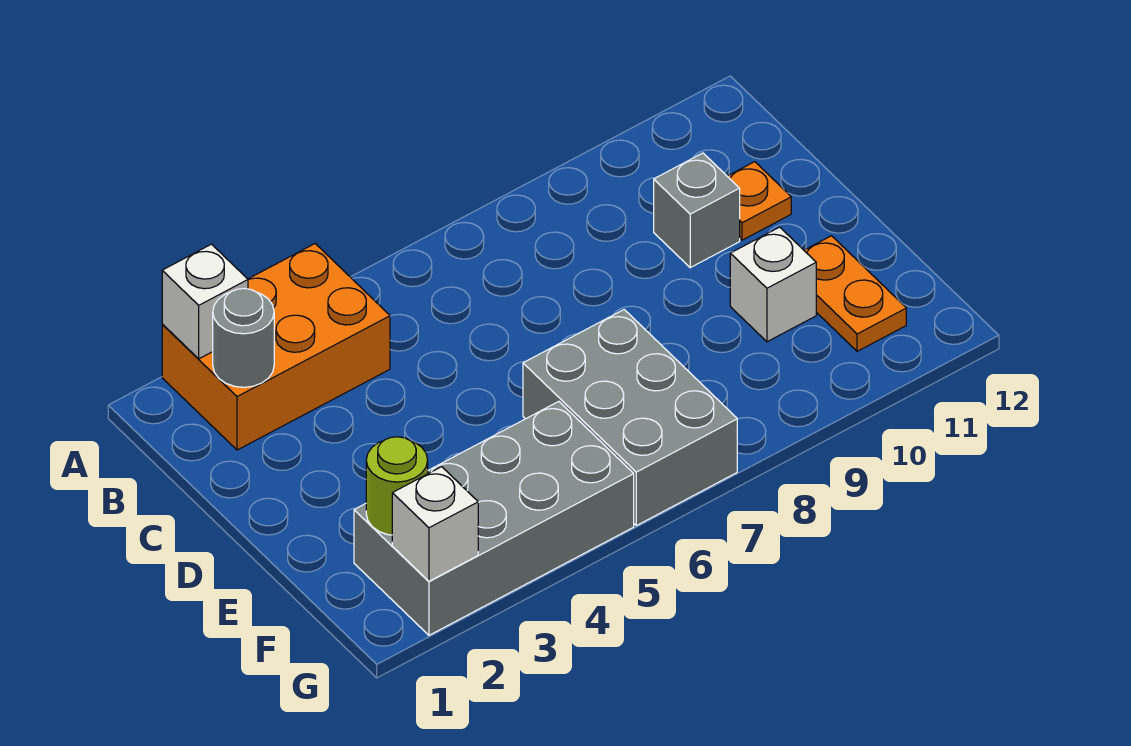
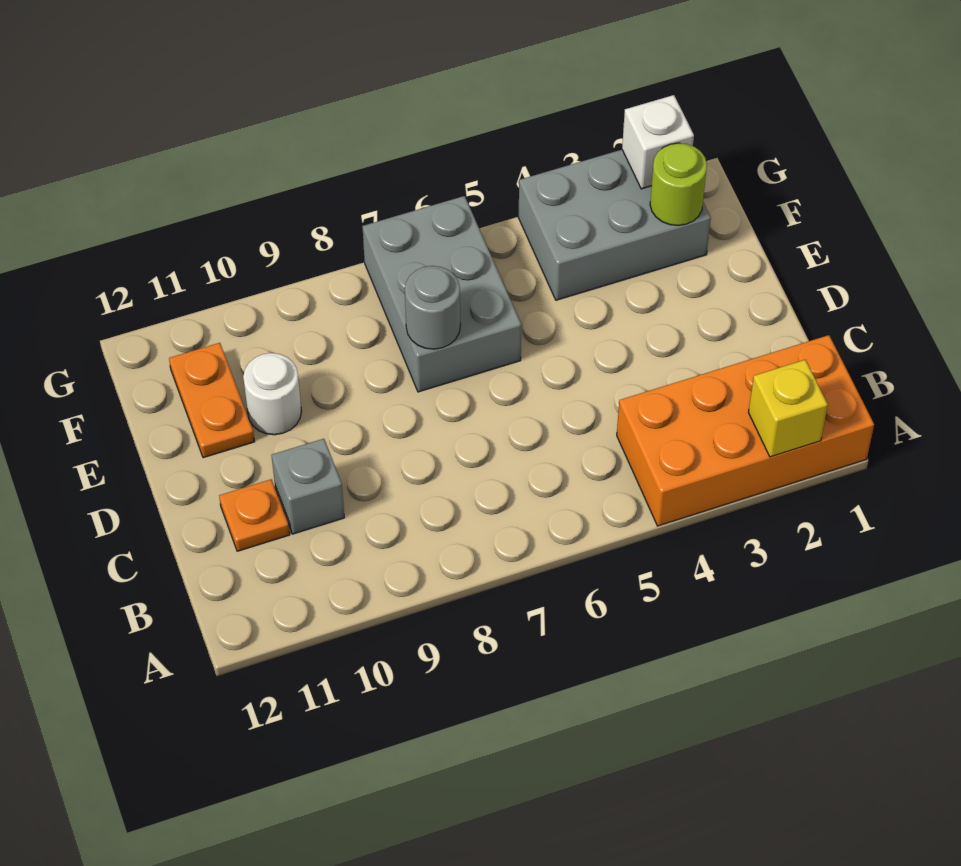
orange 2x3 brick [162,244,390,450] -> orange 2x4 brick [617,335,874,526]
white 1x1 brick [162,244,248,359] -> yellow 1x1 brick [748,360,828,457]
grey 1x1 round brick [213,289,274,387] -> grey 1x1 round brick moved to [405,266,460,349]
white 1x1 brick [730,227,816,342] -> white 1x1 round brick [243,353,301,435]
grey 2x4 brick [354,401,634,635] -> grey 2x3 brick [518,150,711,300]

